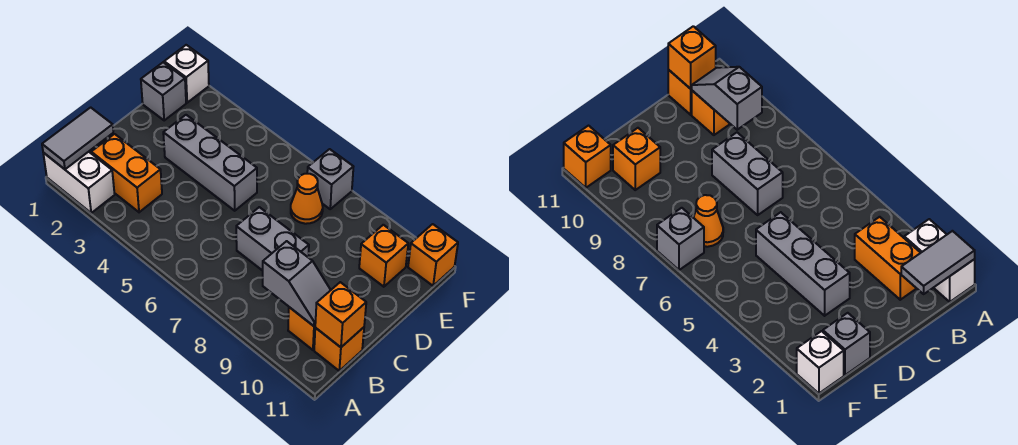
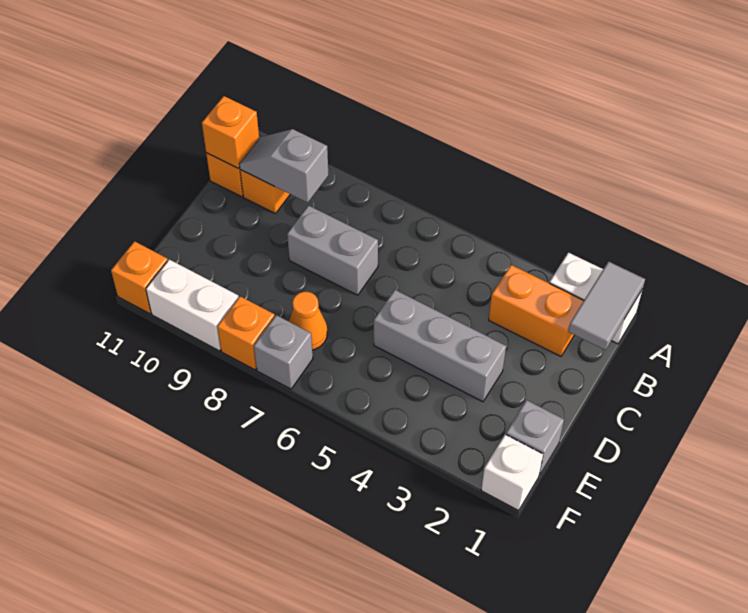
orange 1x1 brick [359,225,408,287] -> orange 1x1 brick moved to [217,296,275,370]
none -> white 1x2 brick [146,259,239,351]

